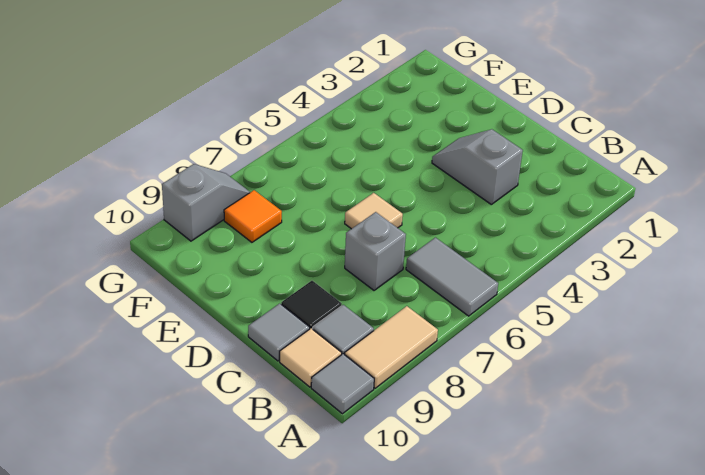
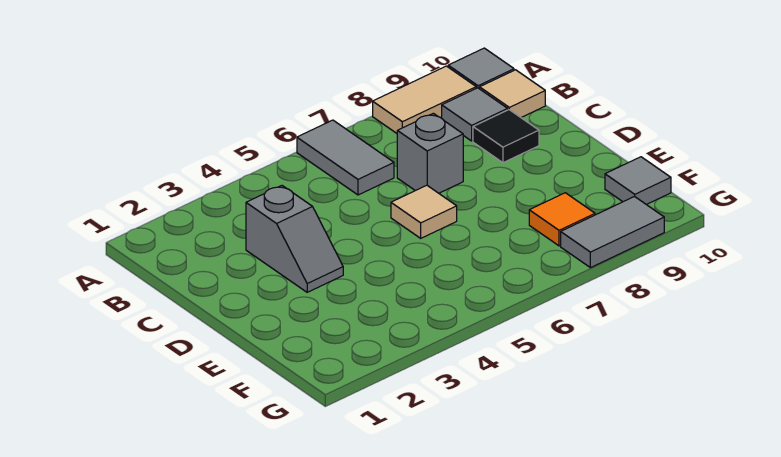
grey 1x1 tile [248,303,310,361] -> grey 1x1 tile moved to [605,157,671,205]
grey 1x2 slope [162,164,250,241] -> grey 1x2 tile [561,196,664,268]

